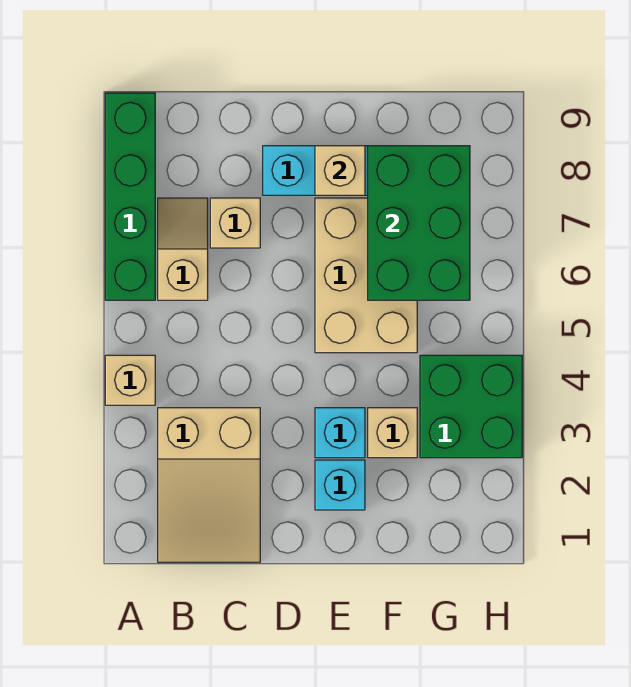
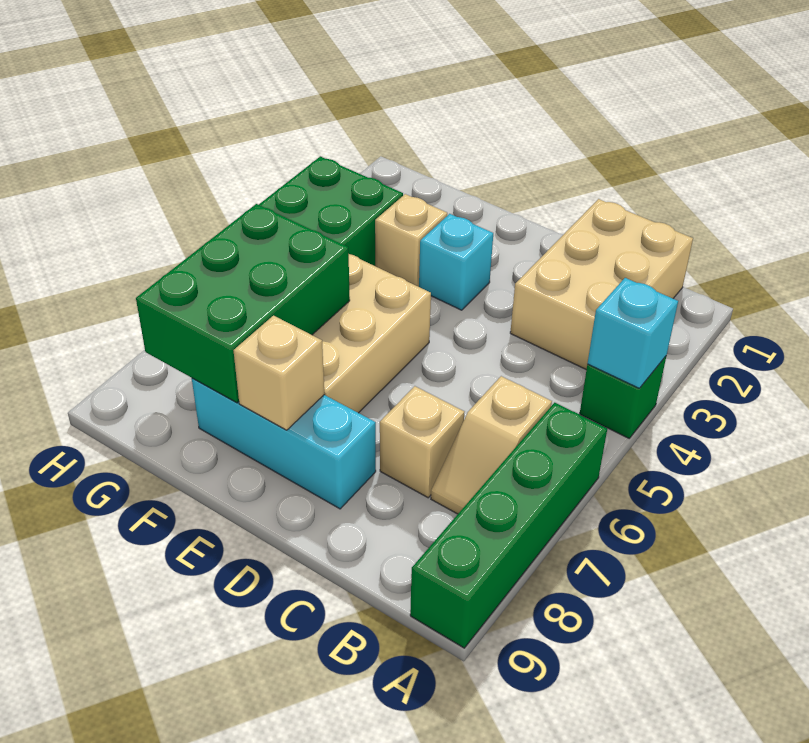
tan 1x1 brick [105,355,155,405] -> green 1x1 brick [580,356,666,438]
tan 2x3 slope [158,408,260,562] -> tan 2x3 brick [510,199,693,370]
cyan 1x1 brick [315,460,365,510] -> cyan 1x1 brick moved to [587,278,678,388]

